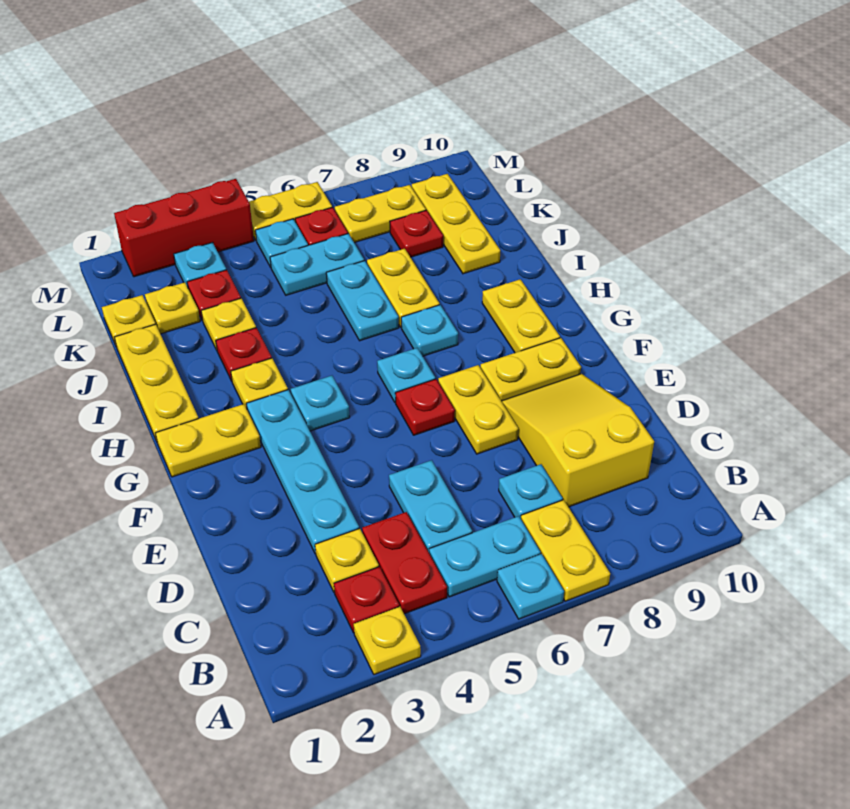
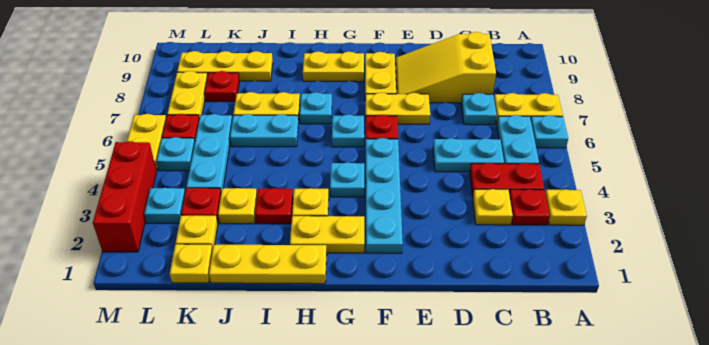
cyan 1x4 plate [246,390,359,554] -> cyan 1x4 plate turned to [366,138,403,253]
yellow 1x2 plate [155,404,261,477] -> yellow 1x2 plate turned to [290,216,364,253]
cyan 1x2 plate [270,234,364,295] -> cyan 1x3 plate [186,114,232,191]

